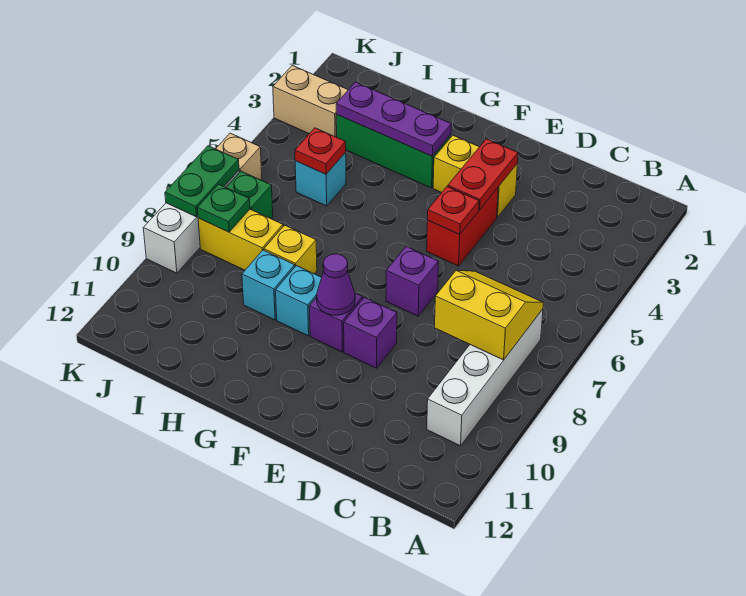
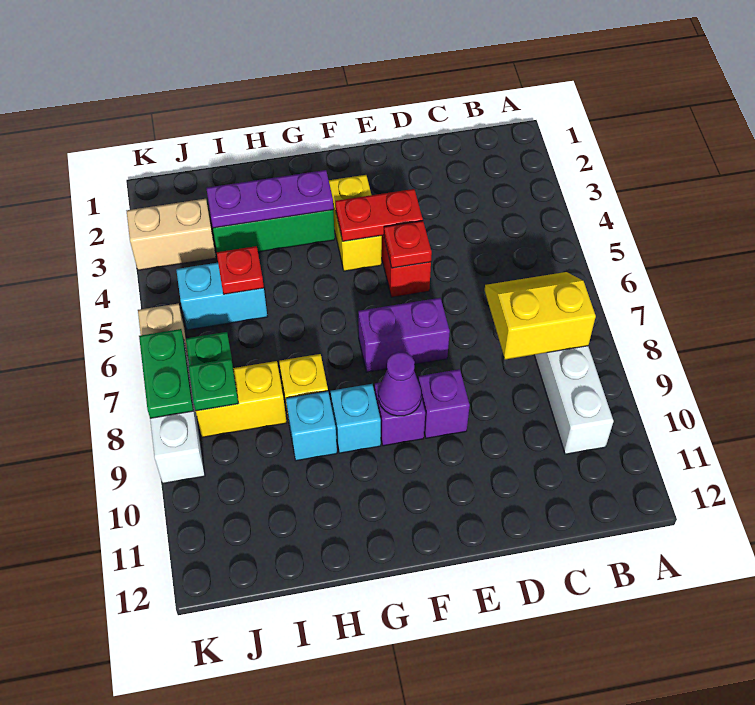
yellow 1x2 brick [433,135,517,217] -> yellow 1x2 brick turned to [329,175,382,271]
red 1x2 plate [448,139,518,210] -> red 1x2 plate turned to [335,189,423,241]
purple 1x1 brick [386,246,439,316] -> purple 1x2 brick [358,298,450,372]
cyan 1x1 brick [295,153,346,206] -> cyan 1x2 brick [176,263,267,330]

